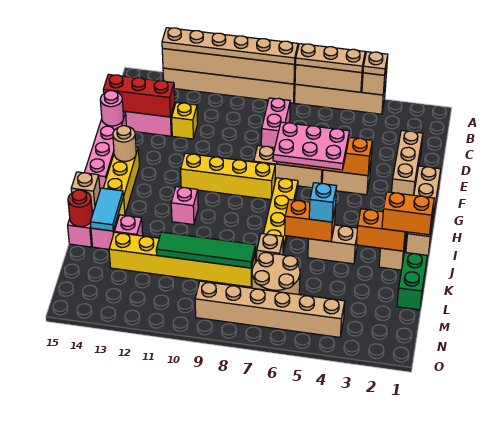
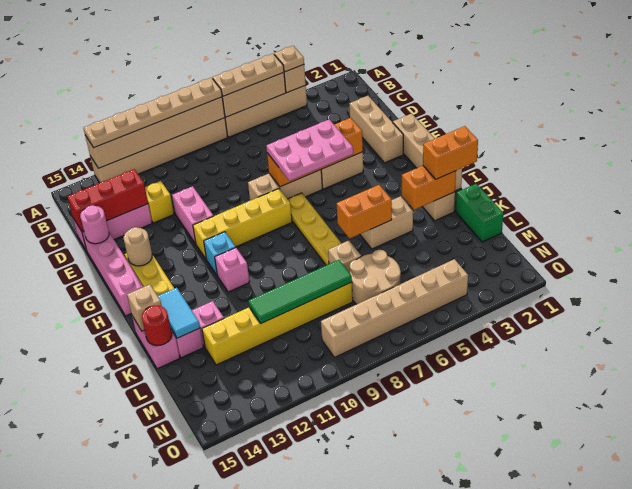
pink 1x2 brick [261,98,290,148] -> pink 1x2 brick moved to [172,186,213,244]
cyan 1x1 brick [309,183,337,222] -> cyan 1x1 brick moved to [204,232,236,275]

